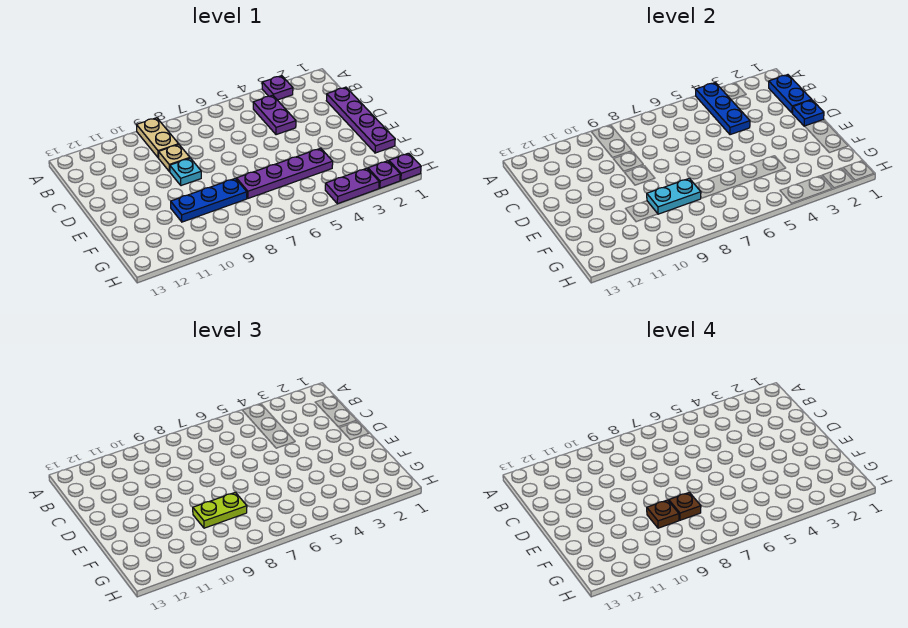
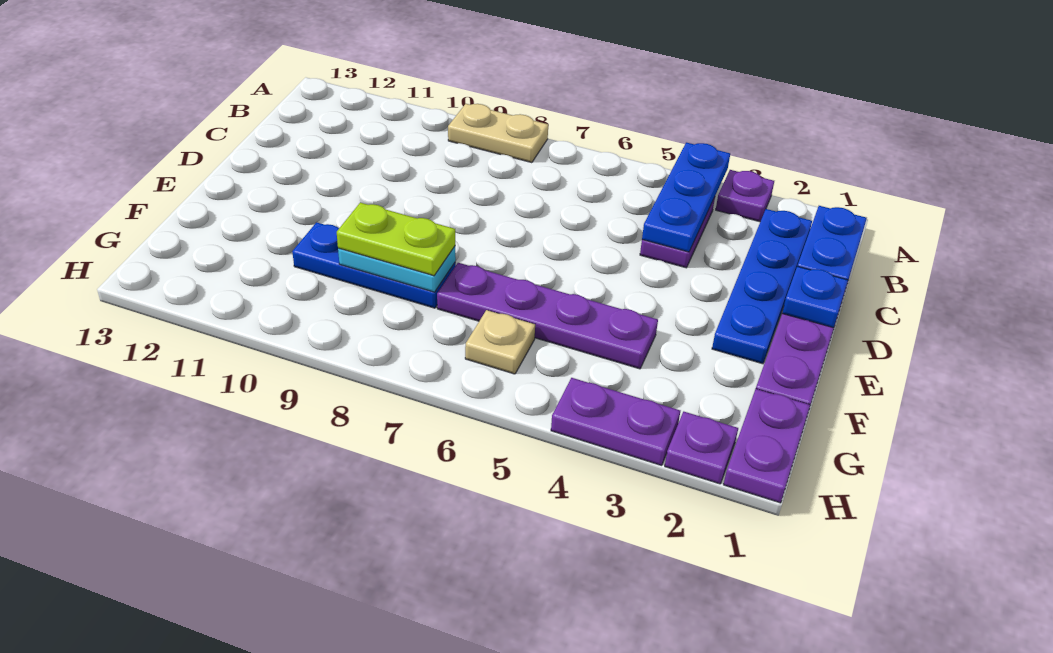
tan 1x2 plate [137,118,179,158] -> tan 1x2 plate turned to [448,104,548,163]
none -> blue 1x4 plate [712,209,812,364]
tan 1x1 plate [159,145,190,172] -> tan 1x1 plate moved to [465,310,535,374]
cyan 1x1 plate [170,158,201,186] -> none
brown 1x1 plate [669,492,701,520] -> none
brown 1x1 plate [647,500,679,528] -> none
purple 1x1 plate [389,153,421,181] -> purple 1x2 plate [724,389,810,503]

